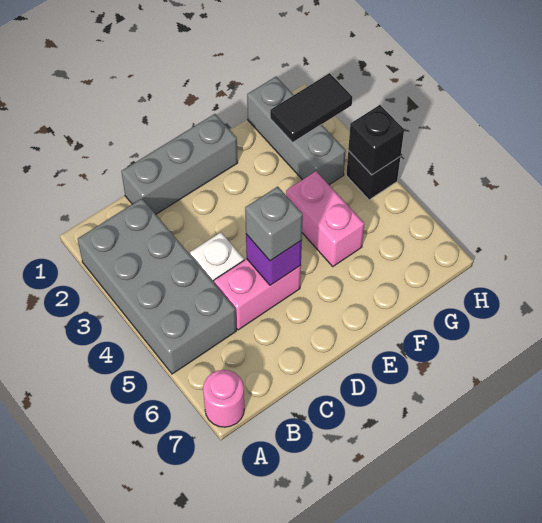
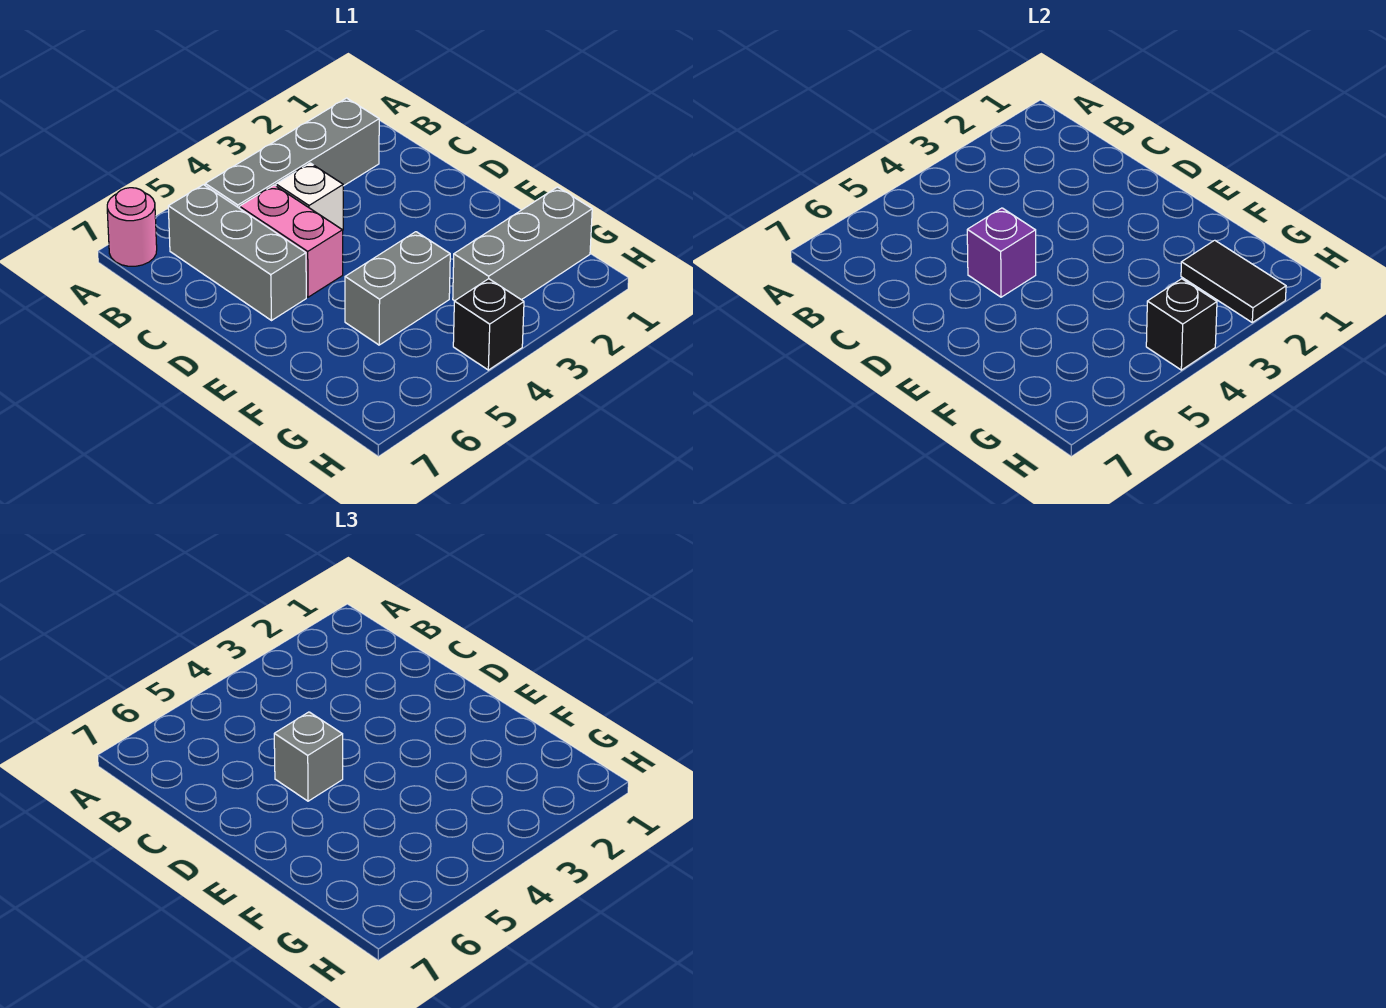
grey 2x4 brick [78,199,236,374] -> grey 1x4 brick [205,98,379,208]
grey 1x3 brick [121,114,238,214] -> grey 1x3 brick moved to [168,185,306,320]
pink 1x2 brick [286,171,364,266] -> grey 1x2 brick [345,232,450,345]

